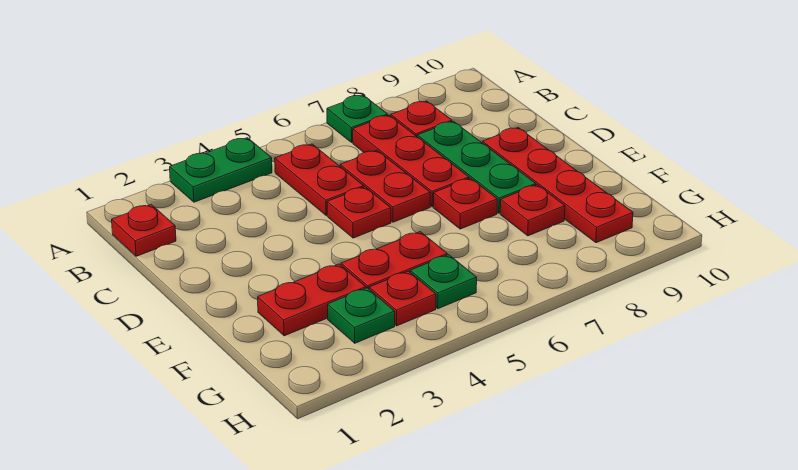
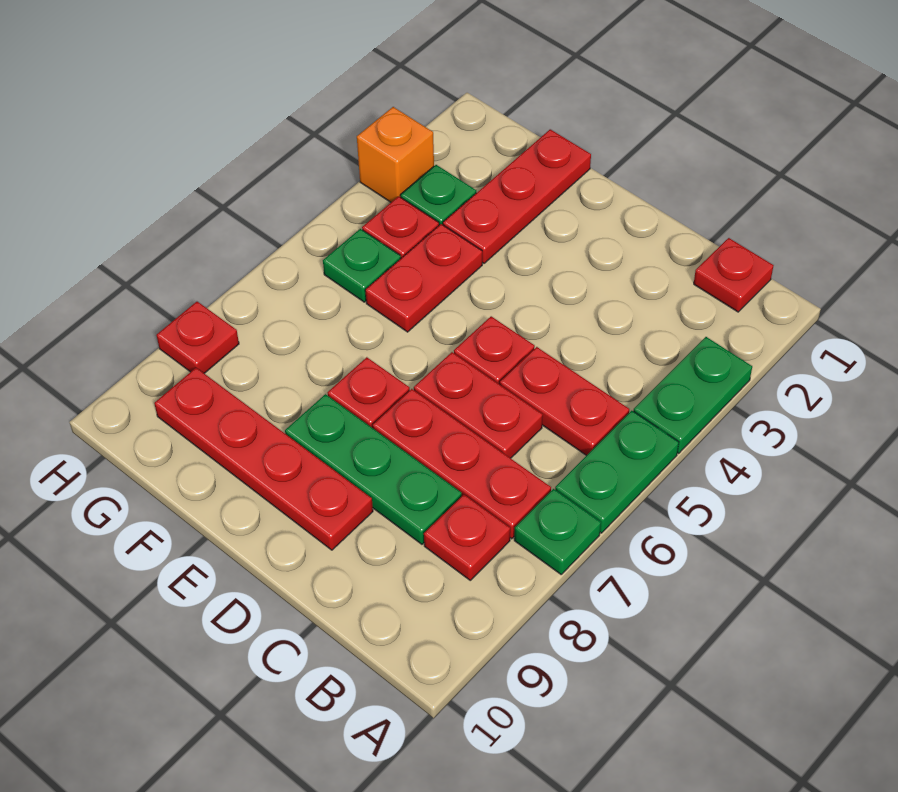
none -> green 1x2 plate [555,411,679,533]
red 1x2 plate [258,264,366,336] -> red 1x3 plate [443,129,591,263]
red 1x1 plate [500,185,565,236] -> red 1x1 plate moved to [156,302,239,373]
none -> orange 1x1 brick [357,107,434,202]

